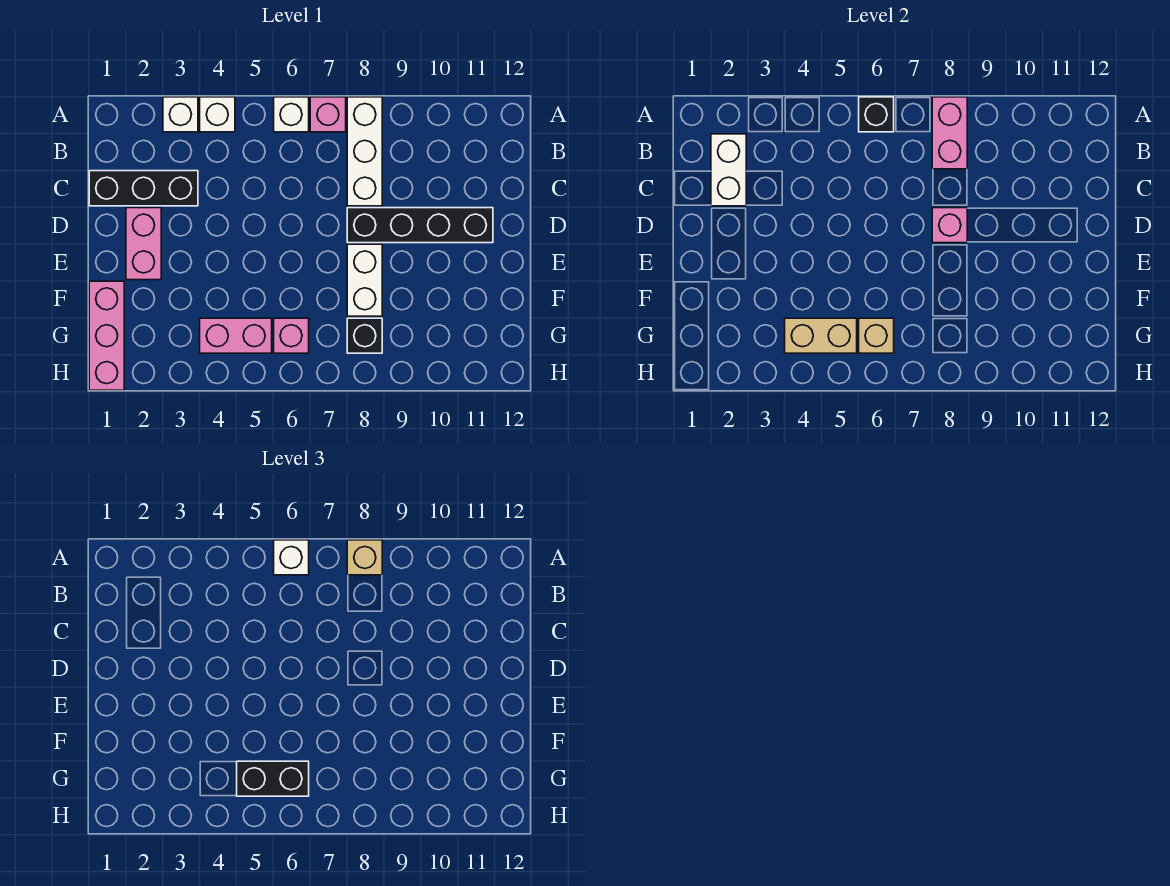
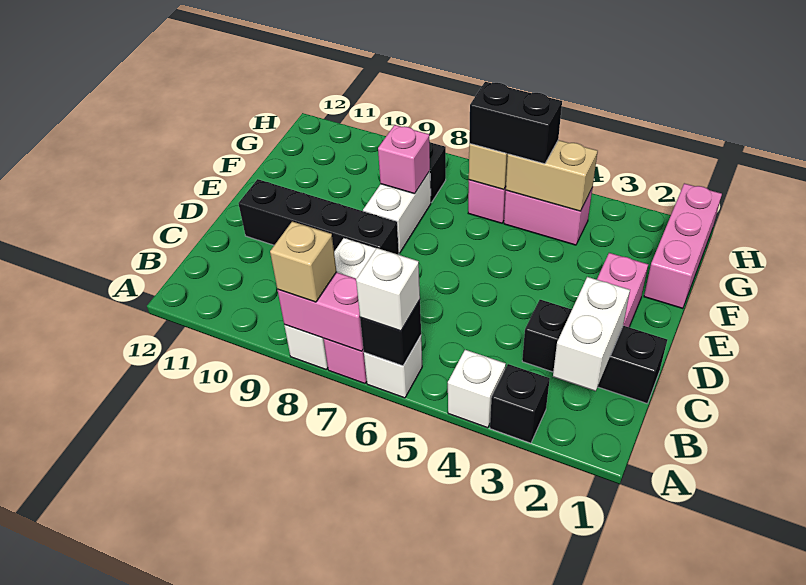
white 1x1 brick [163,97,198,132] -> black 1x1 brick [490,364,550,443]
pink 1x2 brick [932,97,967,169] -> pink 1x2 brick turned to [277,272,363,351]
pink 1x1 brick [932,208,967,243] -> pink 1x1 brick moved to [378,125,430,194]

